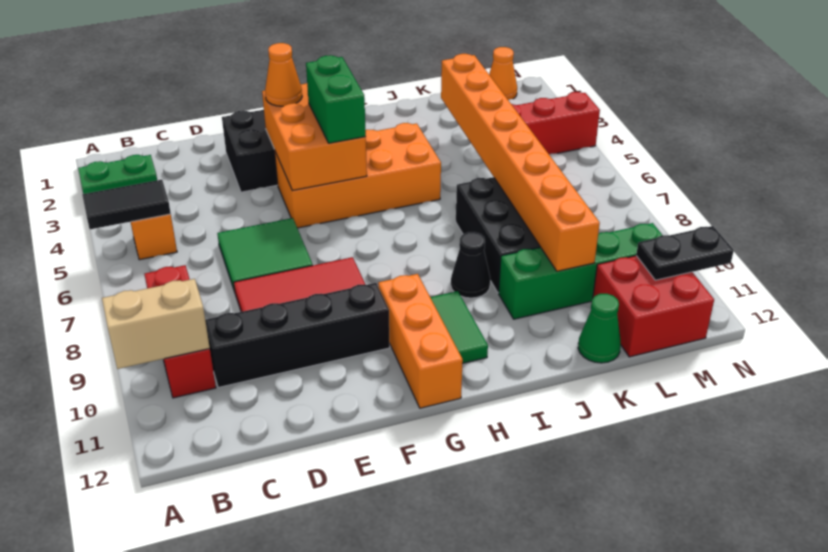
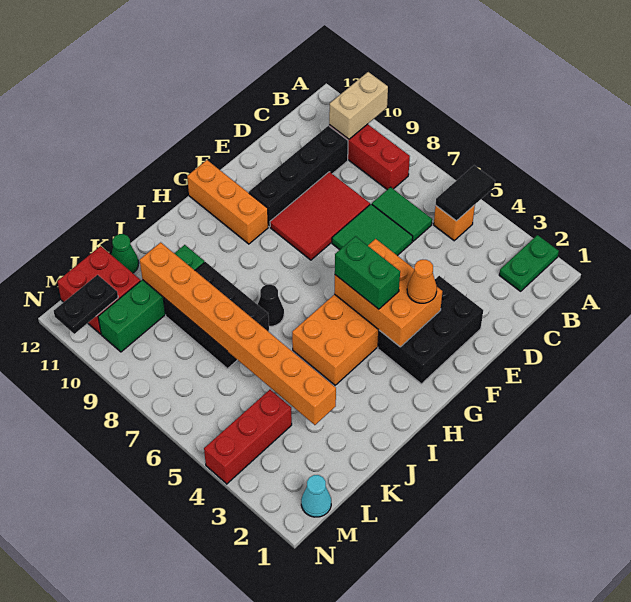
green 1x2 tile [430,291,488,364] -> green 1x2 tile moved to [372,187,432,241]
black 1x1 cone [451,232,490,298] -> black 1x1 cone moved to [258,285,284,326]
orange 1x1 cone [489,47,517,100] -> cyan 1x1 cone [301,475,331,517]

